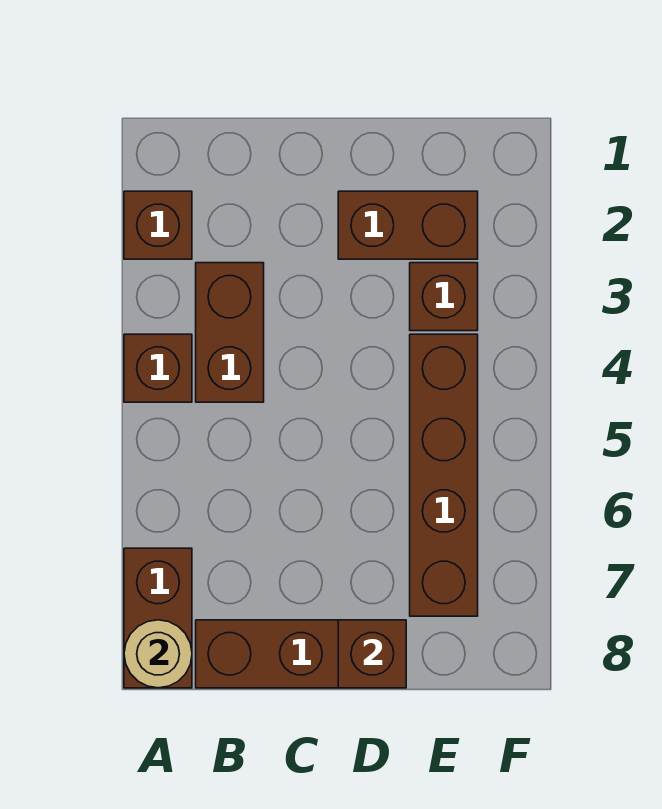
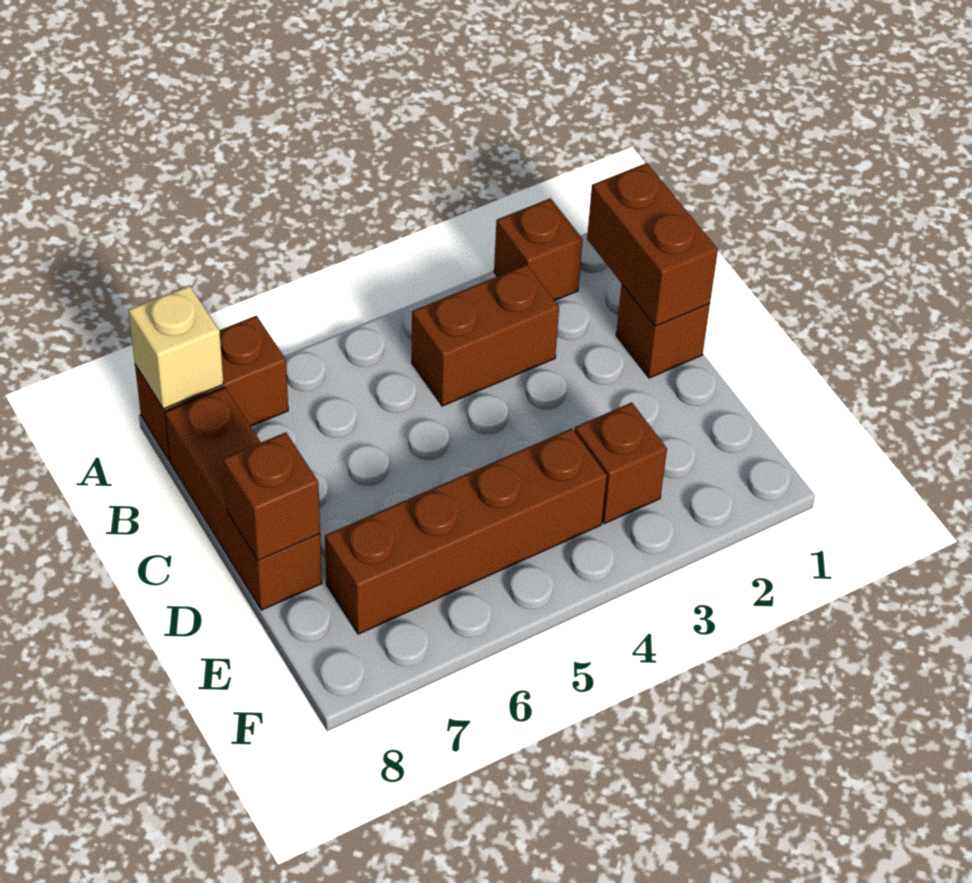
brown 1x1 brick [124,334,192,402] -> brown 1x1 brick moved to [616,284,710,378]
tan 1x1 round brick [124,620,192,688] -> tan 1x1 brick [129,286,224,409]
brown 1x2 brick [338,191,478,259] -> brown 1x2 brick moved to [587,163,718,326]

